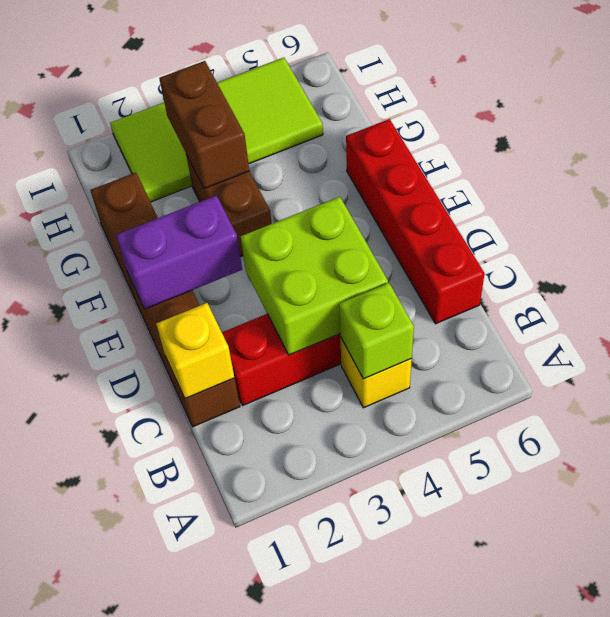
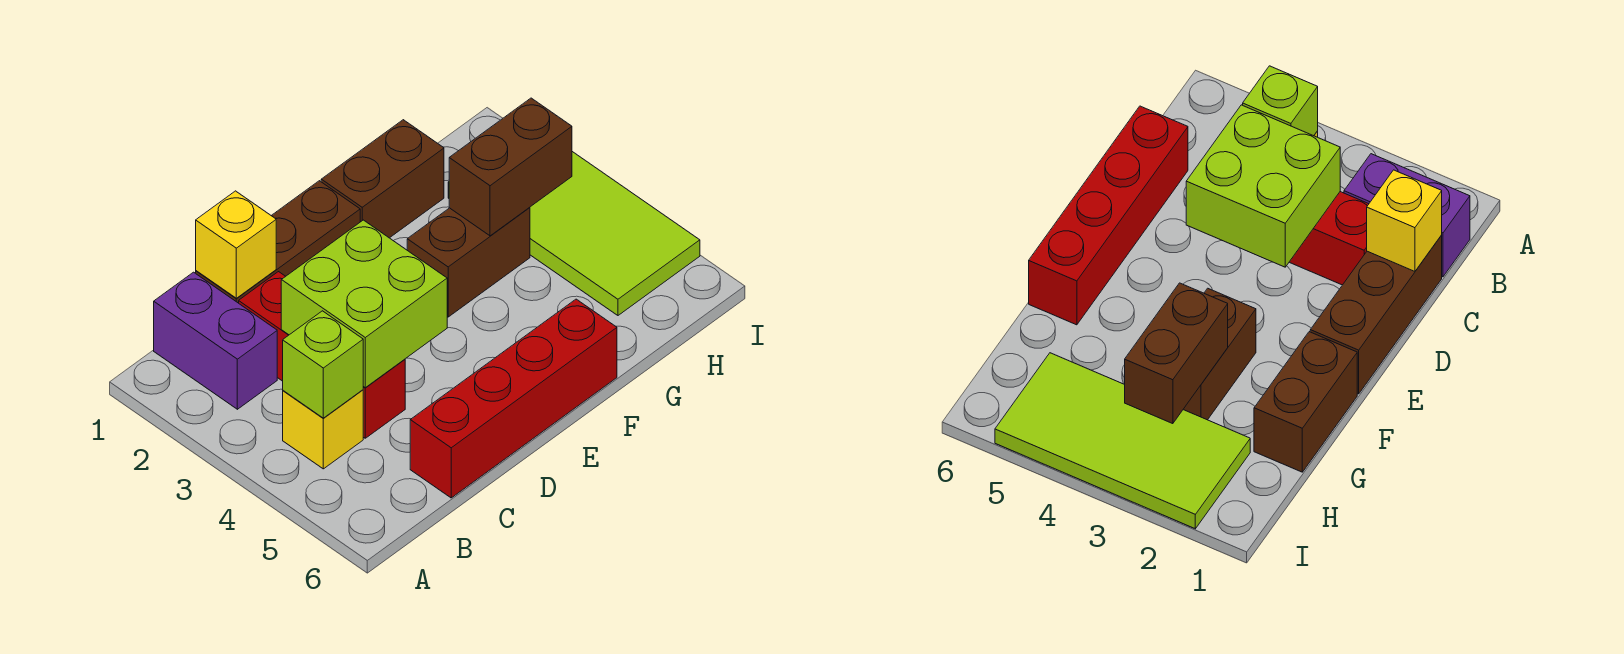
purple 1x2 brick [116,196,242,309] -> purple 1x2 brick moved to [154,272,277,409]

